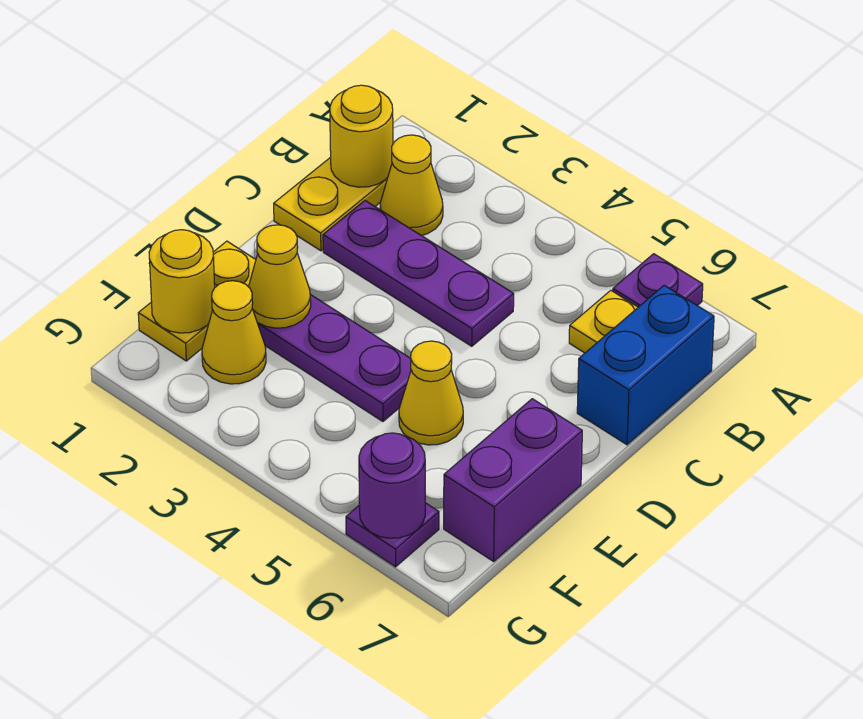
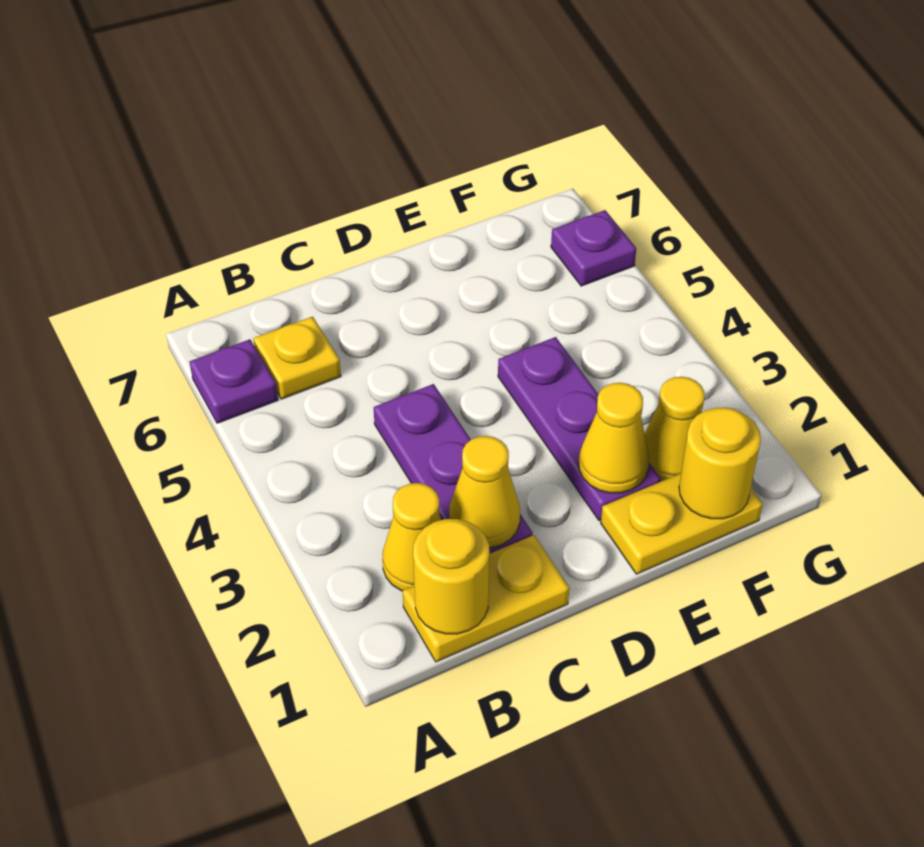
blue 1x2 brick [577,285,714,445] -> none
yellow 1x1 cone [399,341,463,445] -> yellow 1x1 cone moved to [449,436,520,548]
purple 1x2 brick [444,399,582,561] -> none
purple 1x1 round brick [359,433,425,538] -> none

